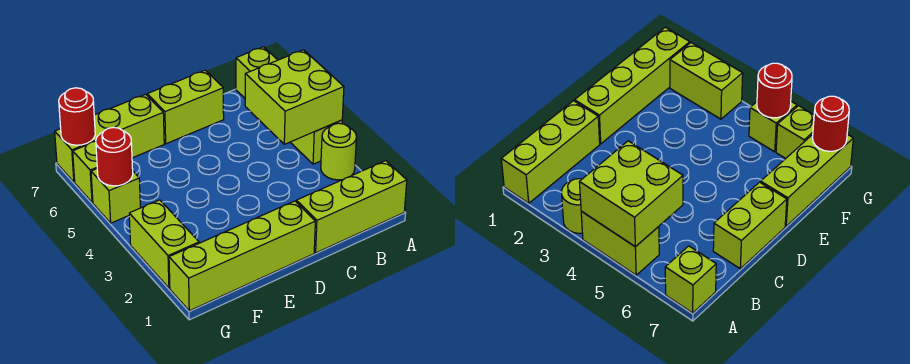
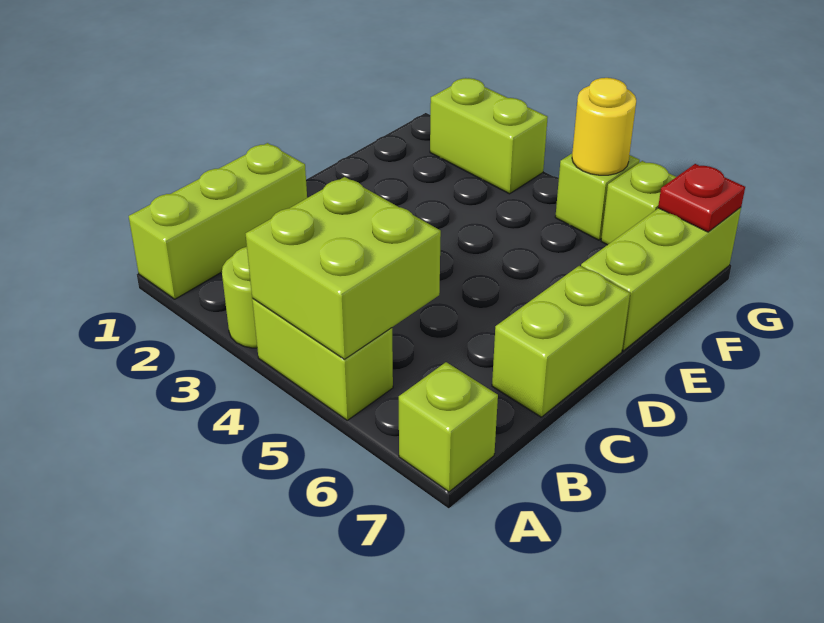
lime 1x4 brick [169,201,315,311] -> none
red 1x1 round brick [96,128,133,186] -> yellow 1x1 round brick [572,78,636,175]
red 1x1 round brick [59,88,95,145] -> red 1x1 plate [658,164,745,232]

